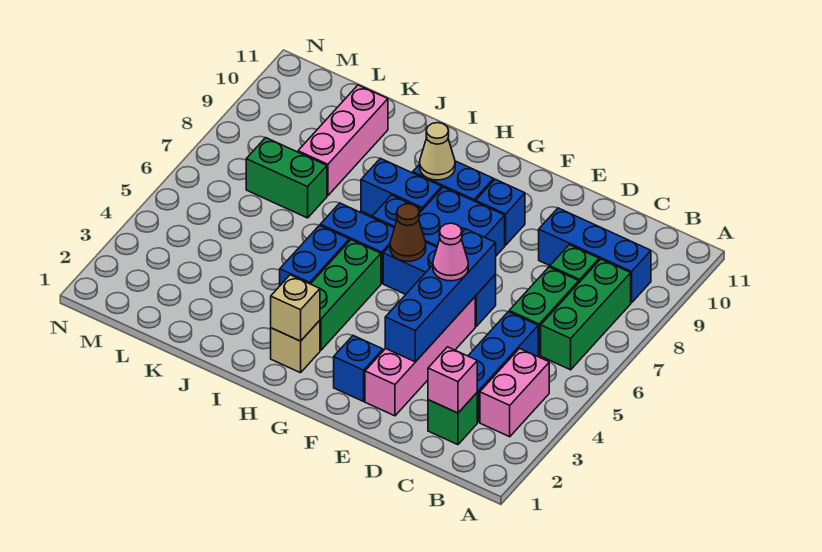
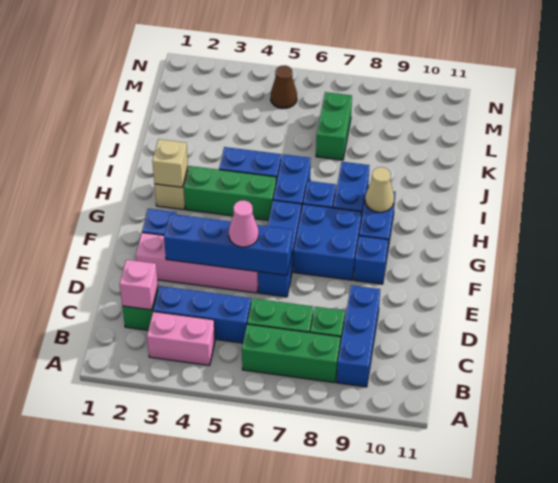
brown 1x1 cone [390,204,426,261] -> brown 1x1 cone moved to [271,65,297,108]
pink 1x3 brick [298,85,388,196] -> none

